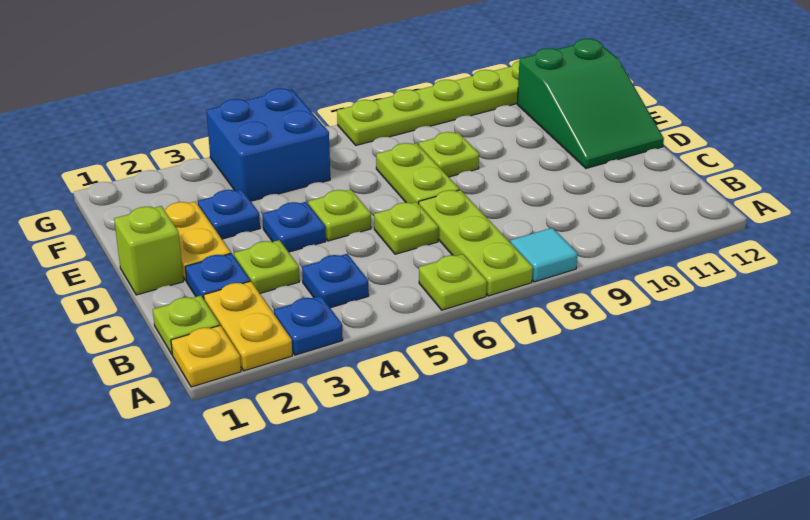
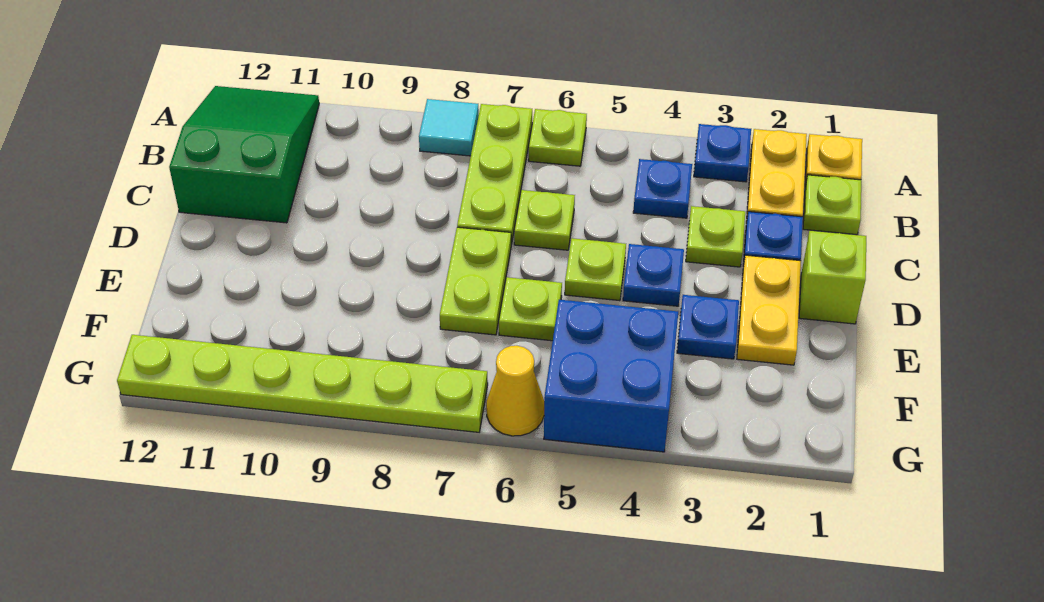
green 2x3 slope [517,39,664,168] -> green 2x3 slope moved to [169,86,319,223]
lime 1x1 plate [419,132,479,177] -> lime 1x1 plate moved to [499,277,562,341]
none -> yellow 1x1 cone [486,346,544,436]

